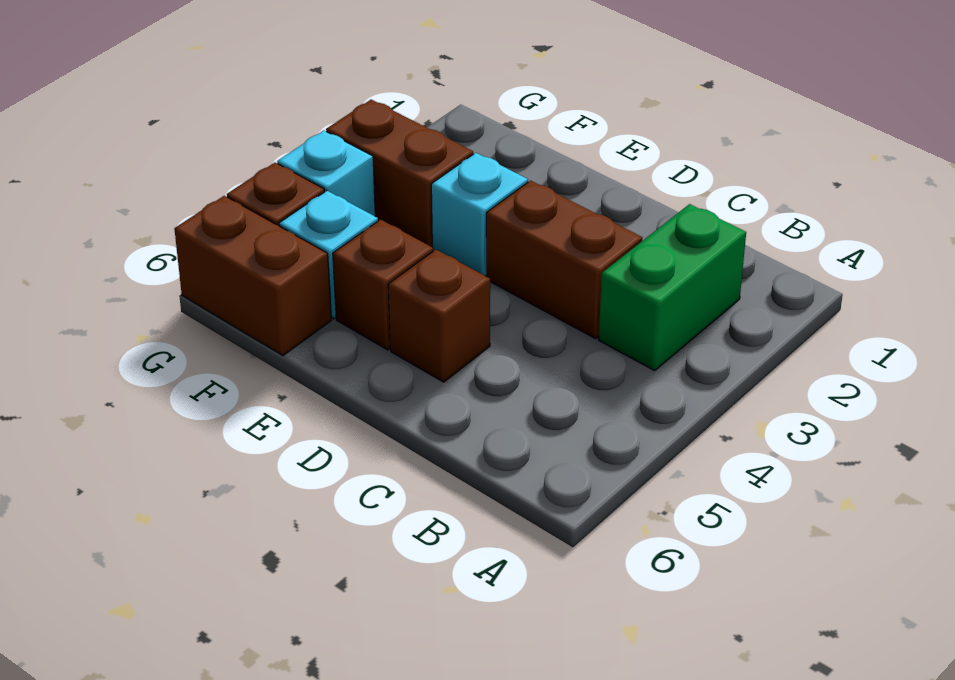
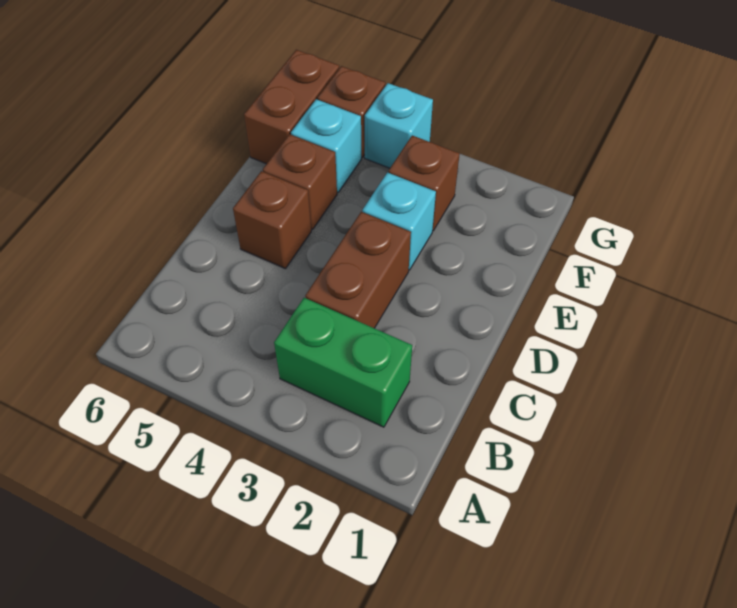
brown 1x2 brick [326,100,473,247] -> brown 1x1 brick [389,136,460,231]

